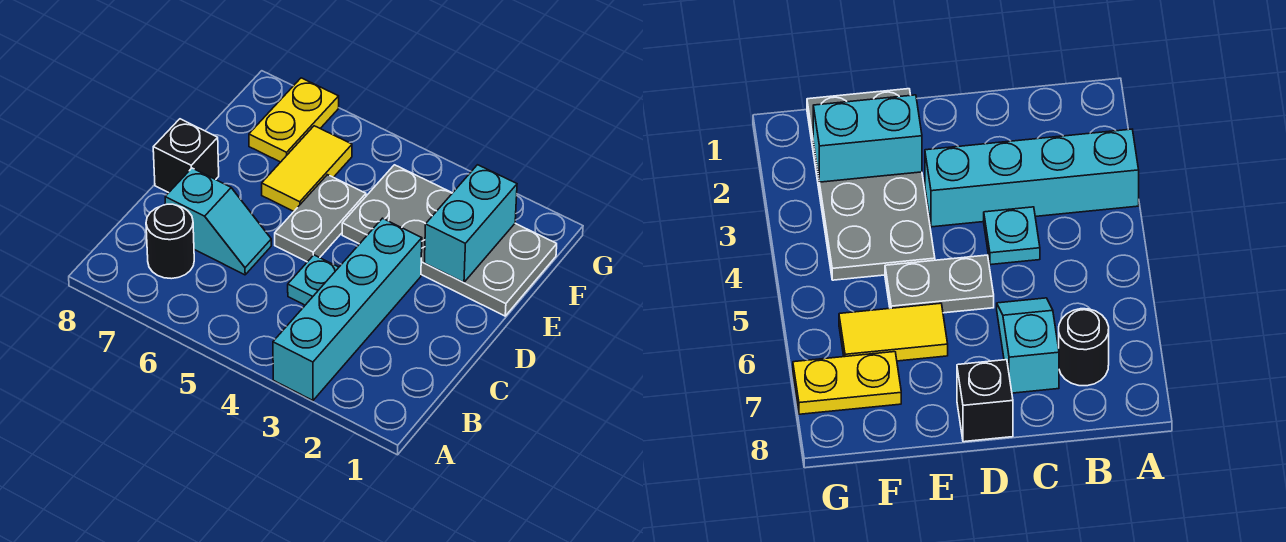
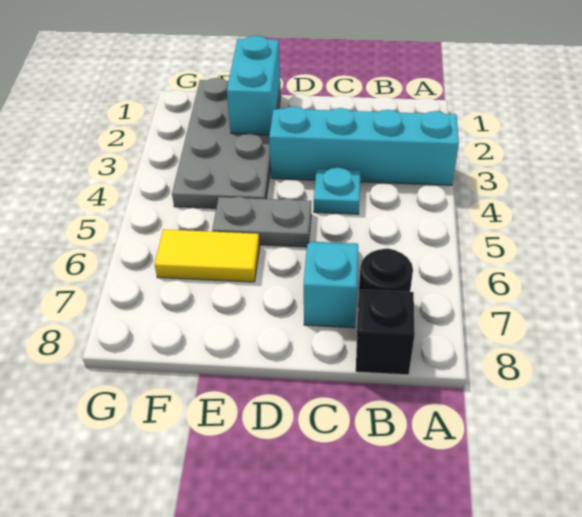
black 1x1 brick [153,119,219,193] -> black 1x1 brick moved to [356,289,415,375]
cyan 1x2 brick [424,165,517,283] -> cyan 1x2 brick turned to [227,36,280,135]
yellow 1x2 plate [249,78,339,162] -> none

